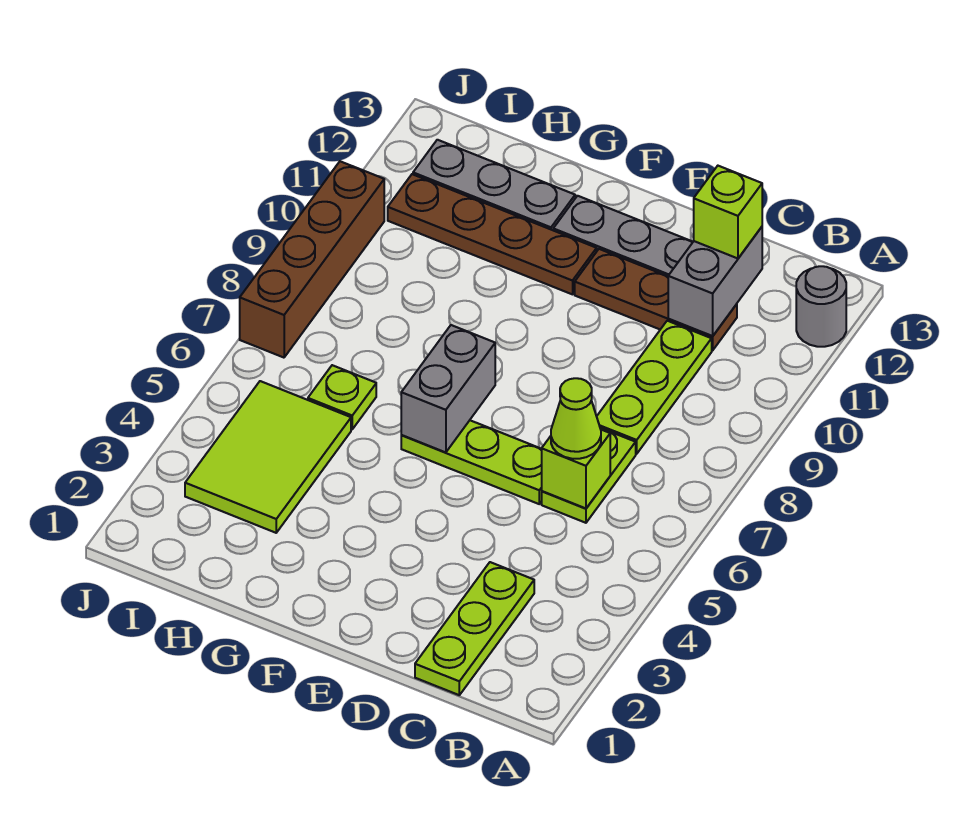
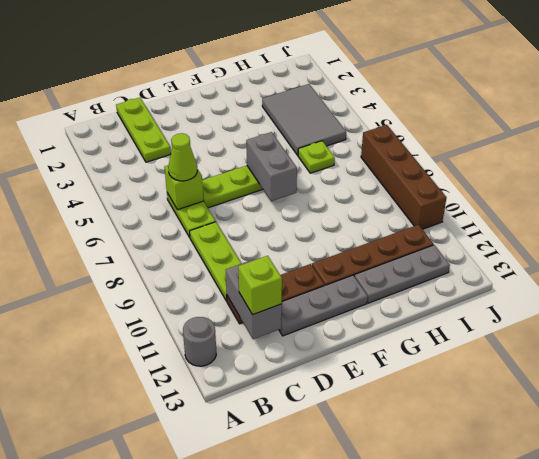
lime 2x3 tile [185,381,351,533] -> grey 2x3 tile [262,84,346,155]

